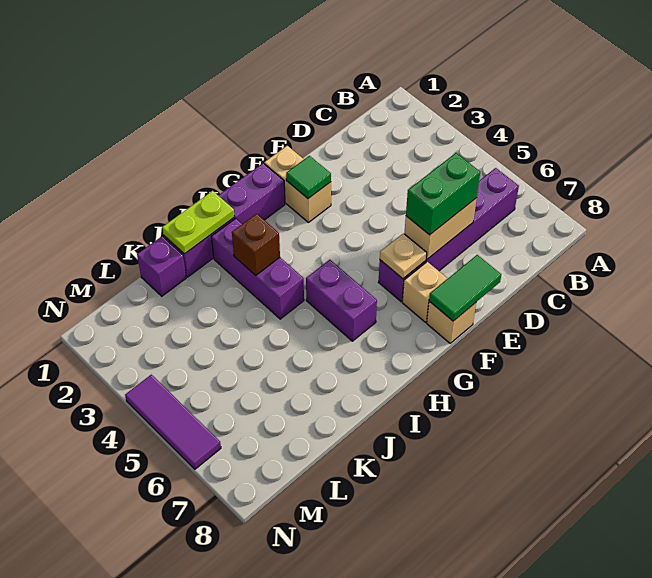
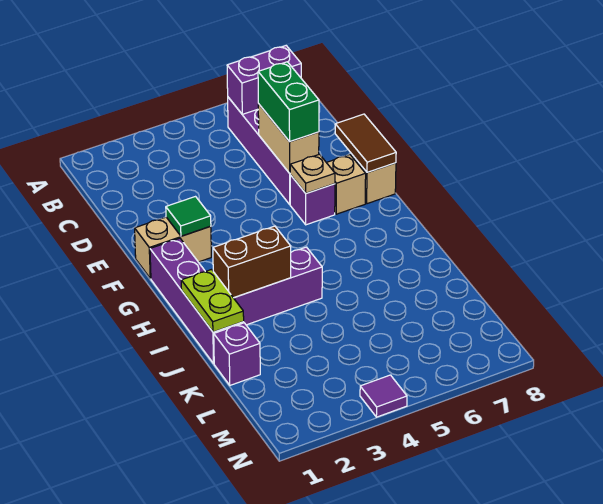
green 1x2 tile [429,255,501,321] -> brown 1x2 tile [335,114,396,172]
purple 1x2 brick [306,260,377,341] -> purple 1x2 brick moved to [227,46,301,114]
brown 1x1 brick [232,214,280,275] -> brown 1x2 brick [213,226,291,298]
purple 1x3 tile [125,375,221,469] -> purple 1x1 tile [360,375,407,417]

